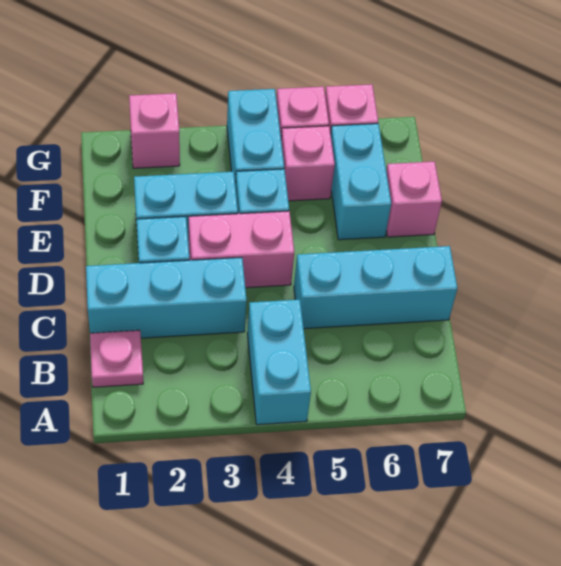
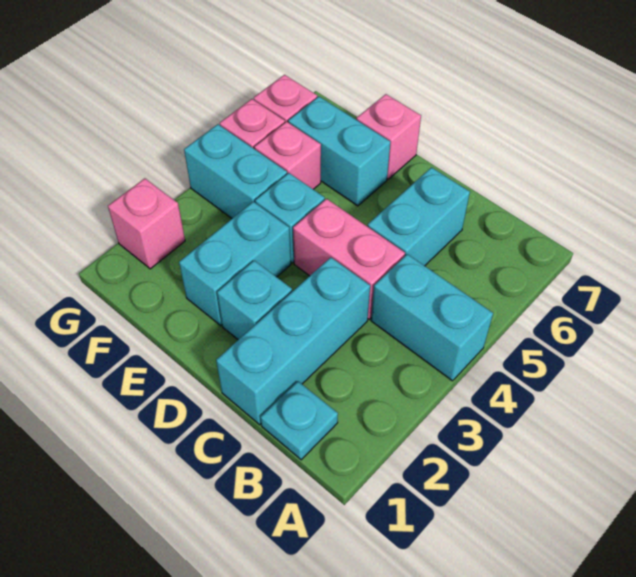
pink 1x1 plate [90,330,143,387] -> cyan 1x1 plate [261,381,338,460]
cyan 1x3 brick [294,246,457,329] -> cyan 1x2 brick [368,167,470,266]
pink 1x2 brick [189,211,294,288] -> pink 1x2 brick turned to [293,199,405,319]

